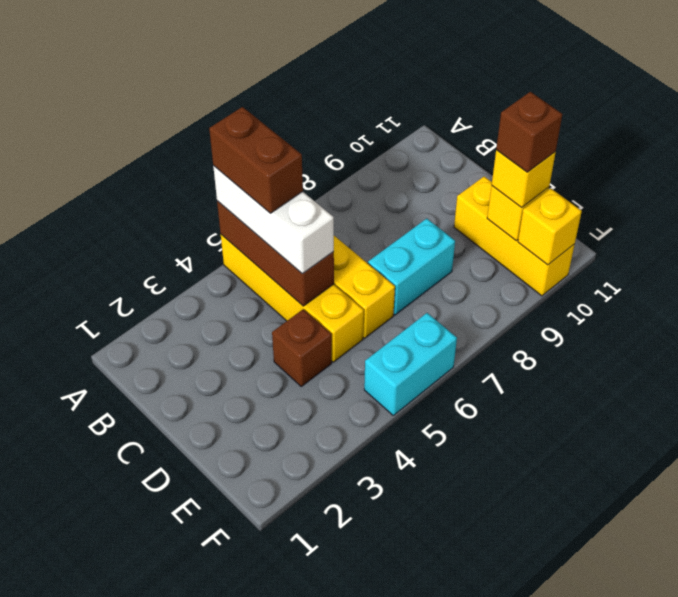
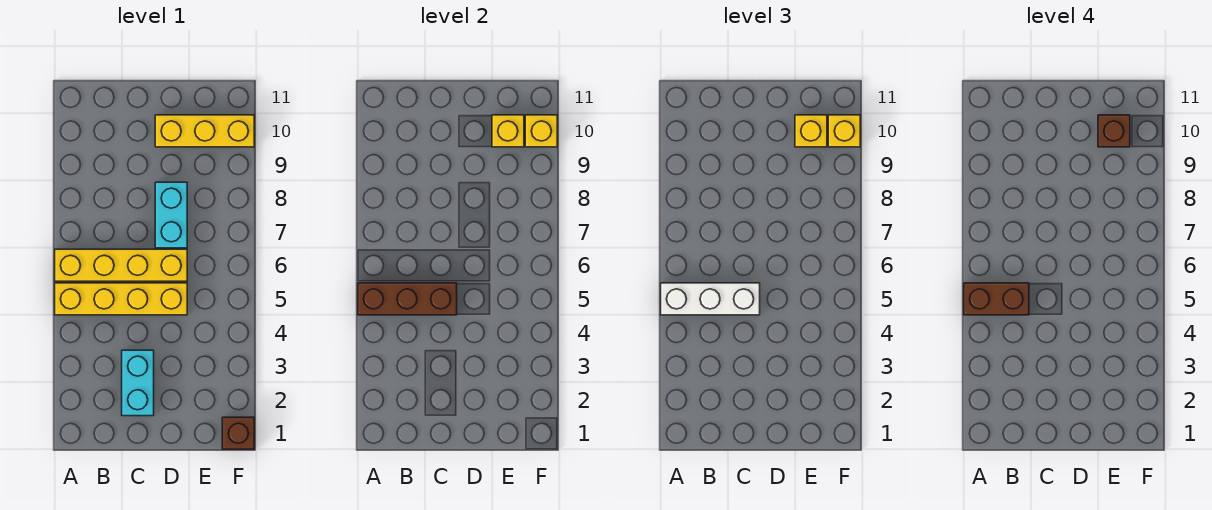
brown 1x1 brick [272,309,332,387] -> brown 1x1 brick moved to [222,417,254,449]
cyan 1x2 brick [364,313,457,415] -> cyan 1x2 brick moved to [122,350,154,416]
none -> yellow 1x1 brick [828,115,860,147]

